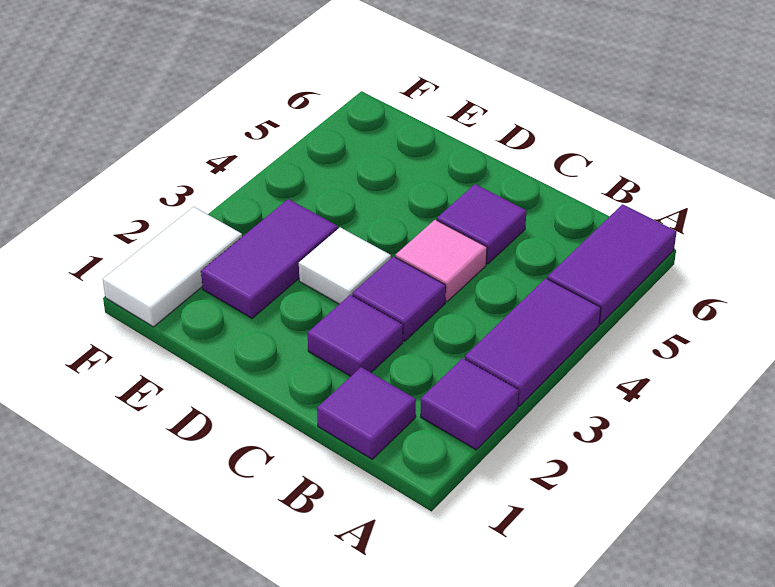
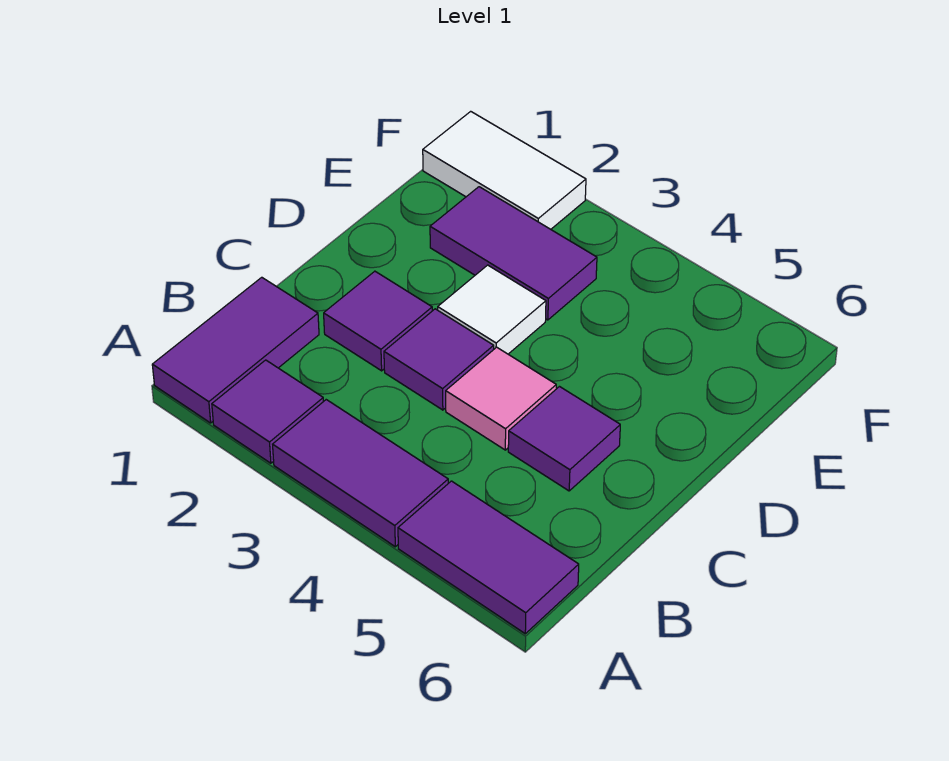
purple 1x1 tile [317,367,416,459] -> purple 1x2 tile [152,277,319,423]

